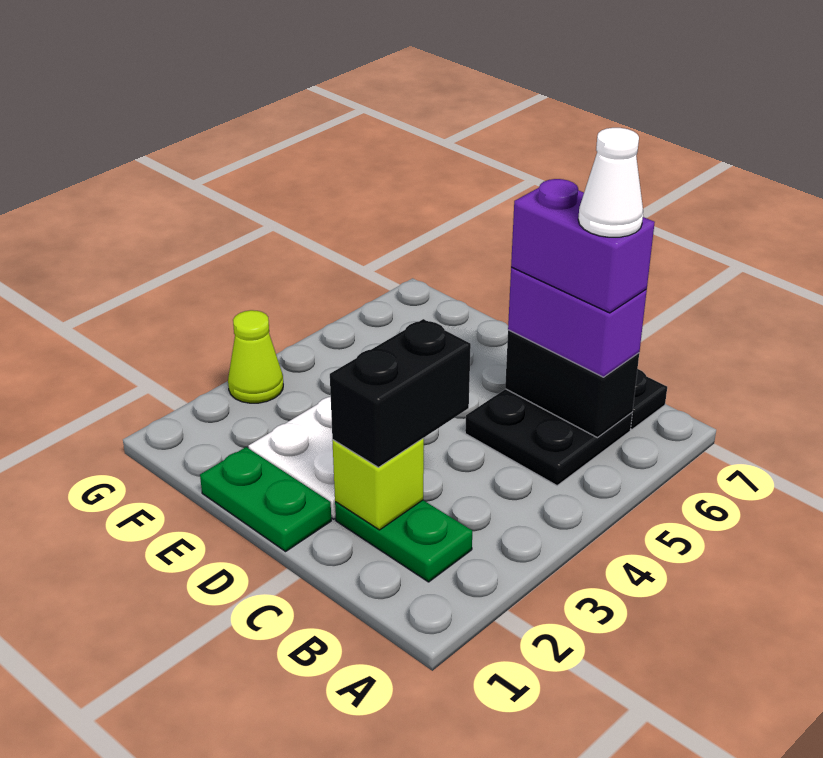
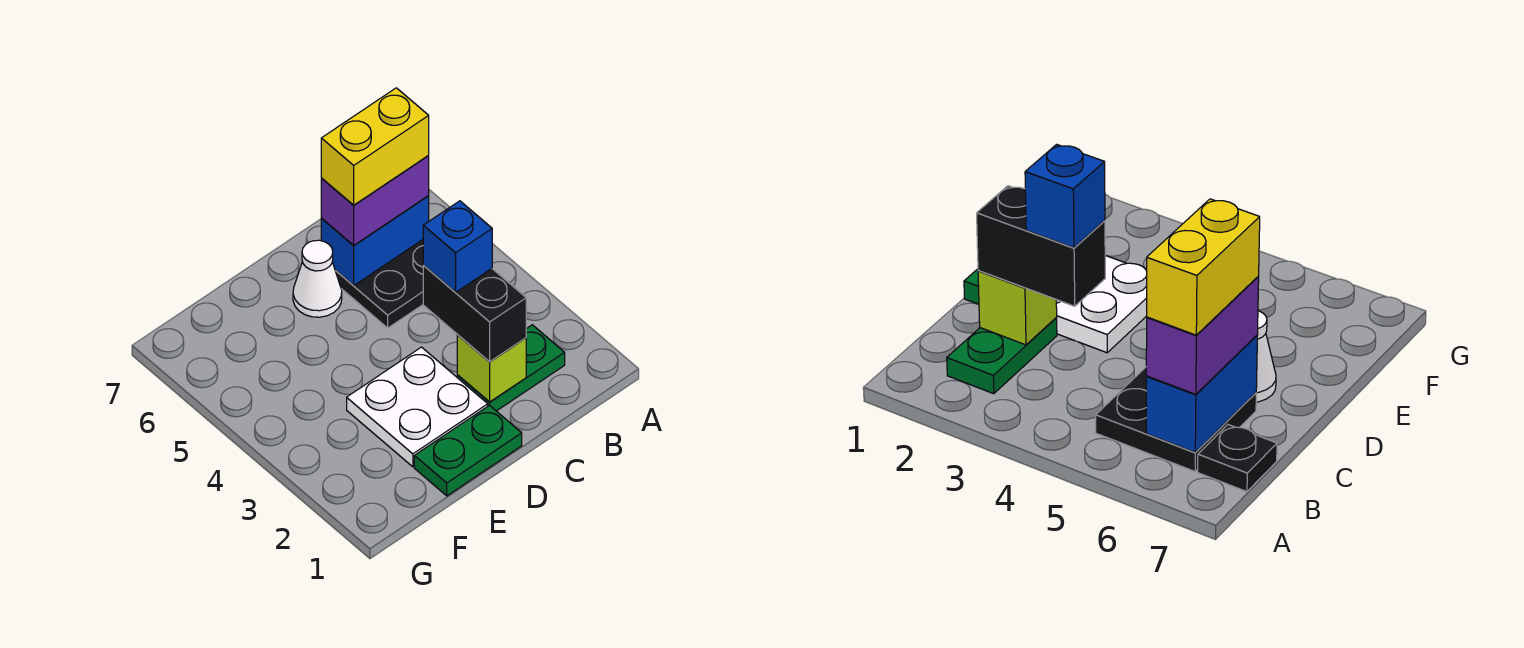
black 1x2 brick [505,330,639,438] -> blue 1x2 brick [321,196,429,286]
purple 1x2 brick [511,179,655,313] -> yellow 1x2 brick [321,88,429,205]
white 1x1 cone [578,128,643,237] -> white 1x1 cone moved to [293,240,342,317]
none -> blue 1x1 brick [423,201,492,293]
lime 1x1 cone [228,310,283,403] -> none

